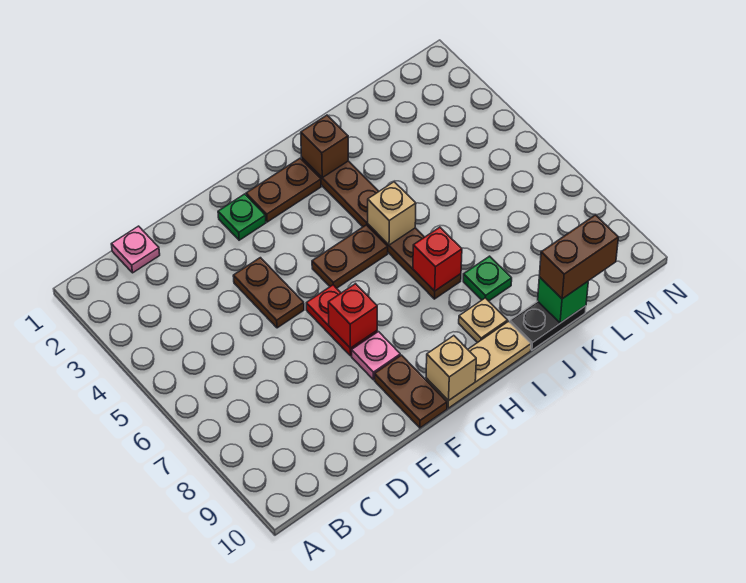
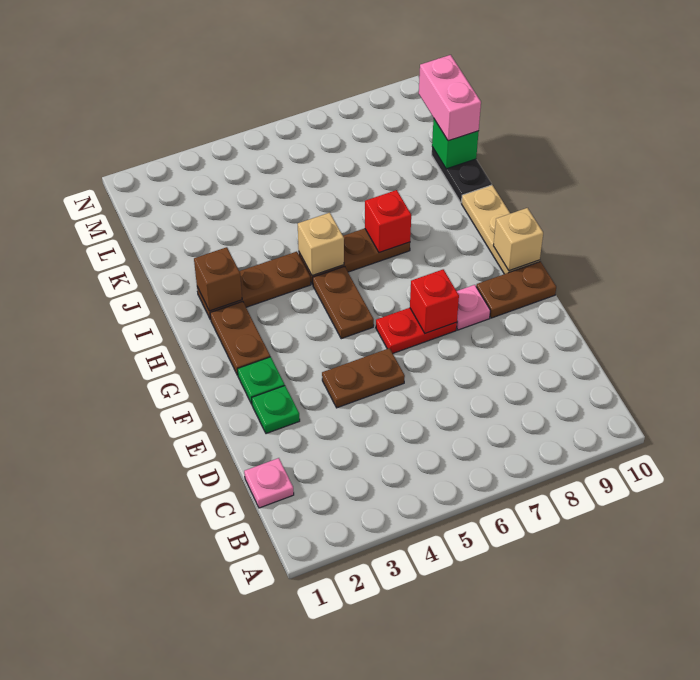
tan 1x1 plate [459,298,508,343] -> none
green 1x1 plate [463,256,512,301] -> green 1x1 plate moved to [252,386,300,434]
brown 1x2 brick [539,215,618,299] -> pink 1x2 brick [419,55,481,141]

